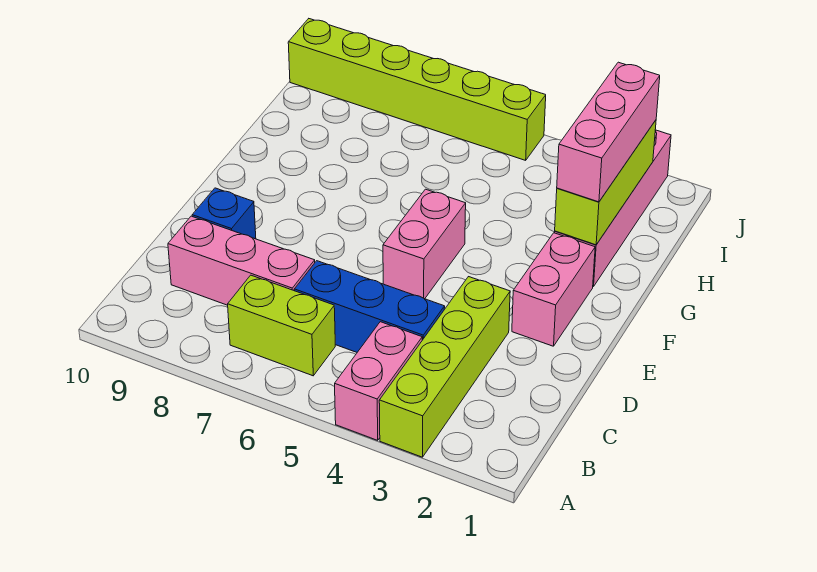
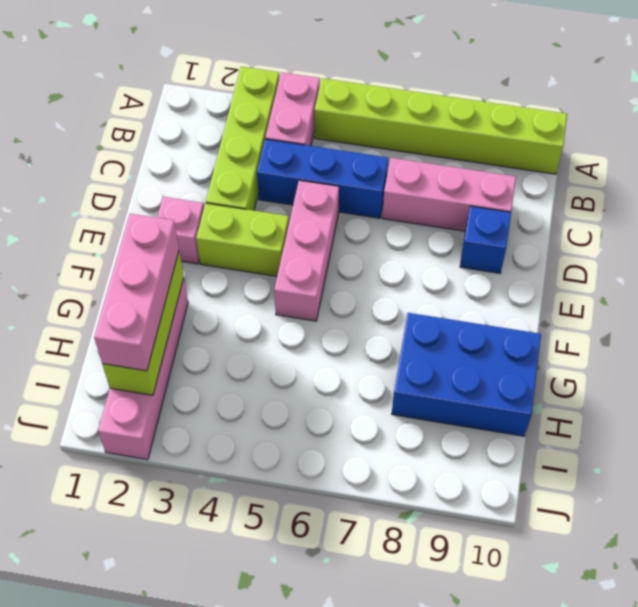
lime 1x2 brick [228,275,335,376] -> lime 1x2 brick moved to [196,203,289,276]
pink 1x2 brick [512,233,595,346] -> pink 1x1 brick [157,197,204,264]
pink 1x2 brick [383,189,466,299] -> pink 1x3 brick [274,180,339,321]
none -> blue 2x3 brick [392,313,541,436]
lime 1x6 brick [288,19,546,160] -> lime 1x6 brick moved to [315,78,567,174]

